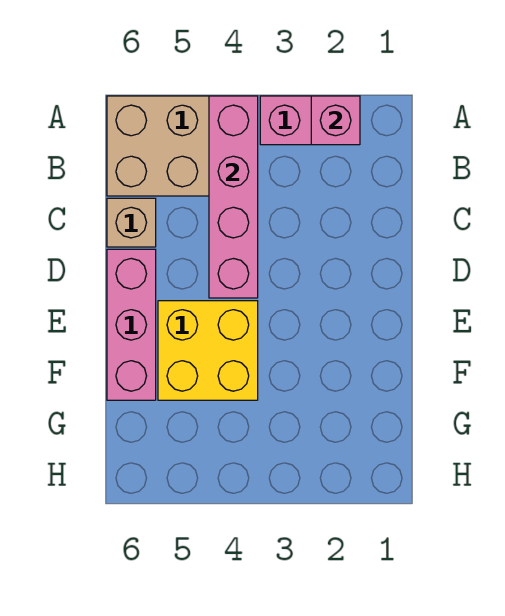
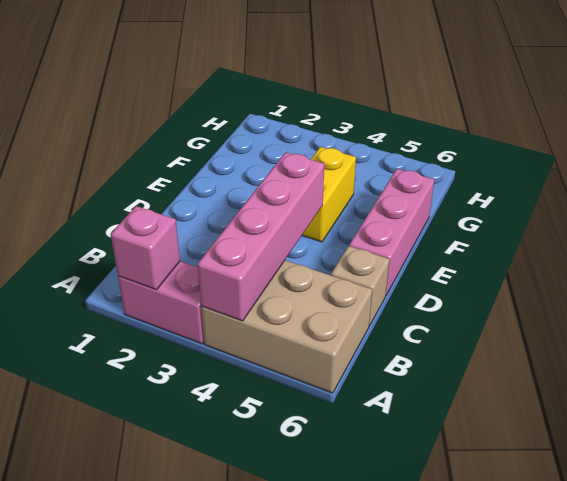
yellow 2x2 brick [158,301,258,400] -> yellow 1x2 brick [302,147,356,242]

